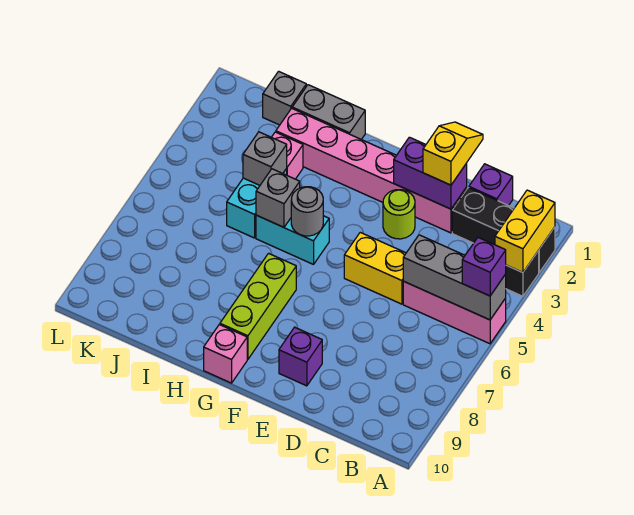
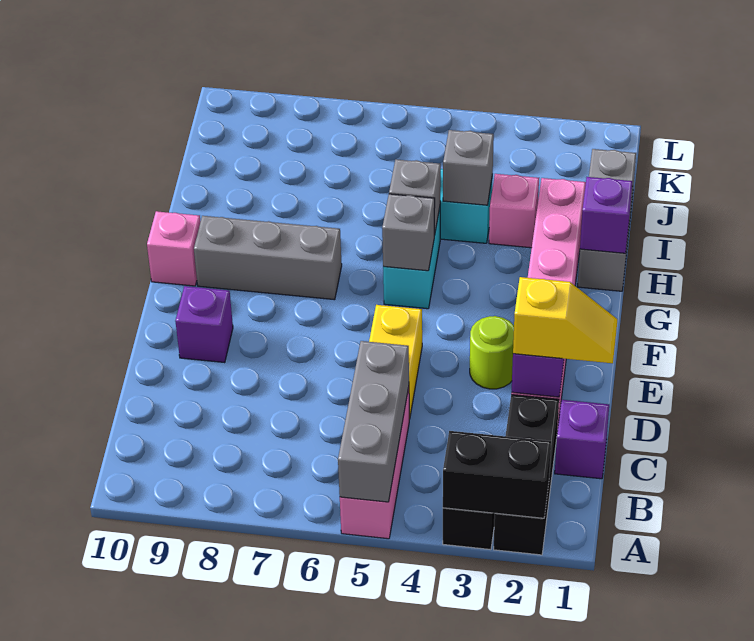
yellow 1x2 brick [495,190,555,272] -> black 1x2 brick [443,431,551,518]
purple 1x1 brick [462,238,506,296] -> purple 1x1 brick moved to [580,177,632,253]
grey 1x1 round brick [291,187,323,236] -> grey 1x1 brick [382,194,435,271]
lime 1x3 brick [220,253,296,359] -> grey 1x3 brick [194,216,342,300]

